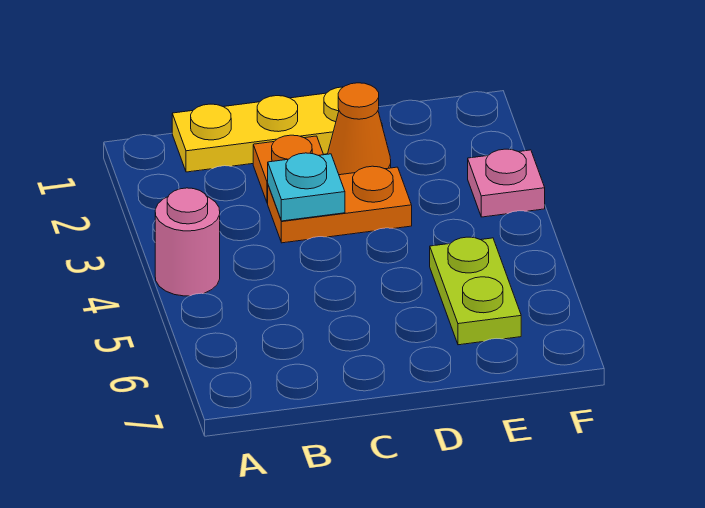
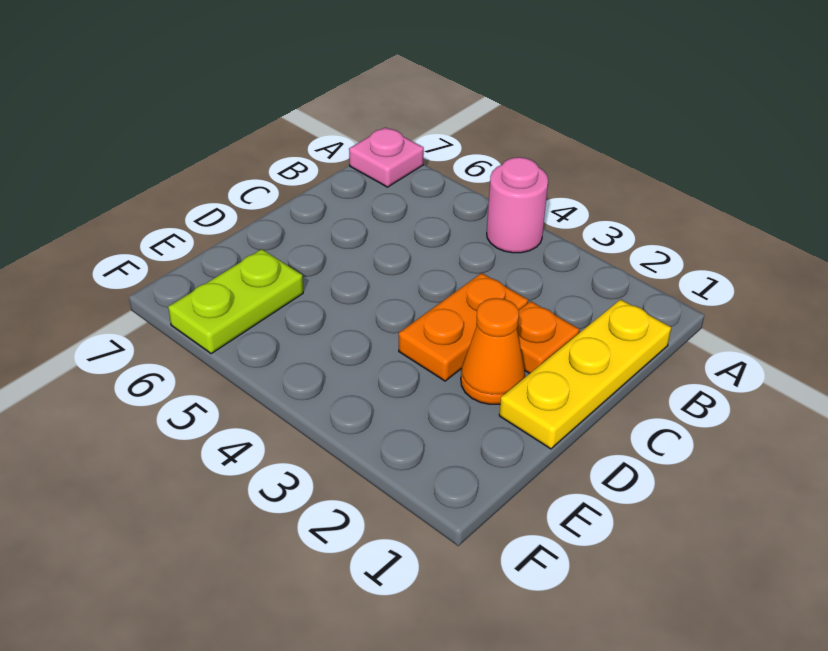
cyan 1x1 plate [268,153,345,221] -> none
lime 1x2 plate [430,237,521,345] -> lime 1x2 plate turned to [168,249,303,354]
pink 1x1 plate [468,149,545,217] -> pink 1x1 plate moved to [349,127,424,187]

